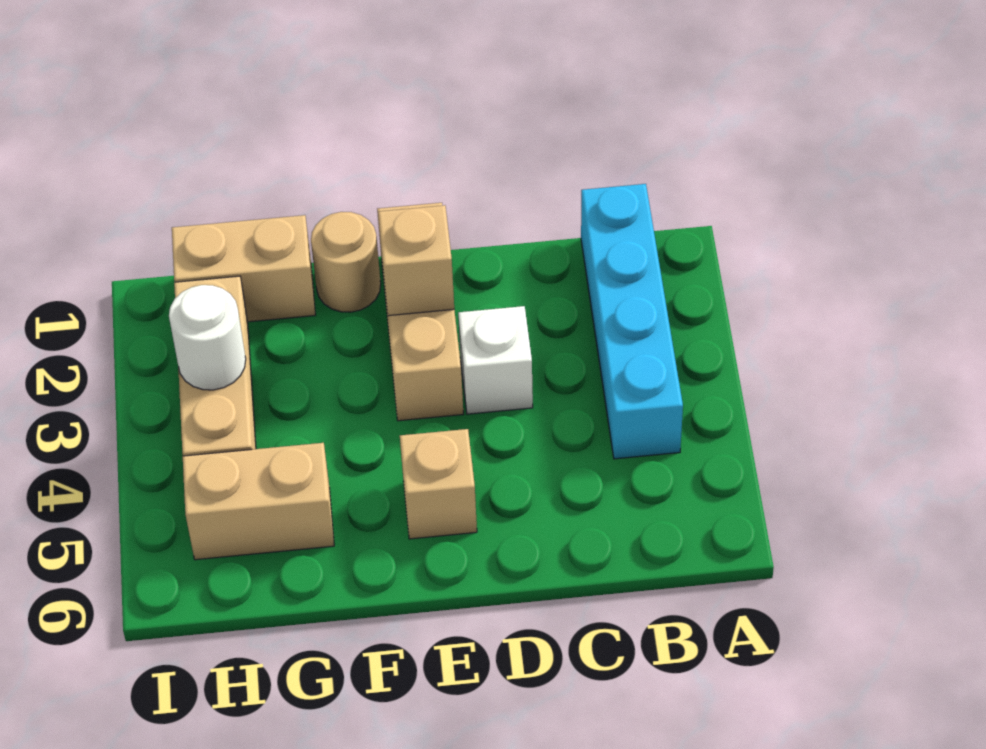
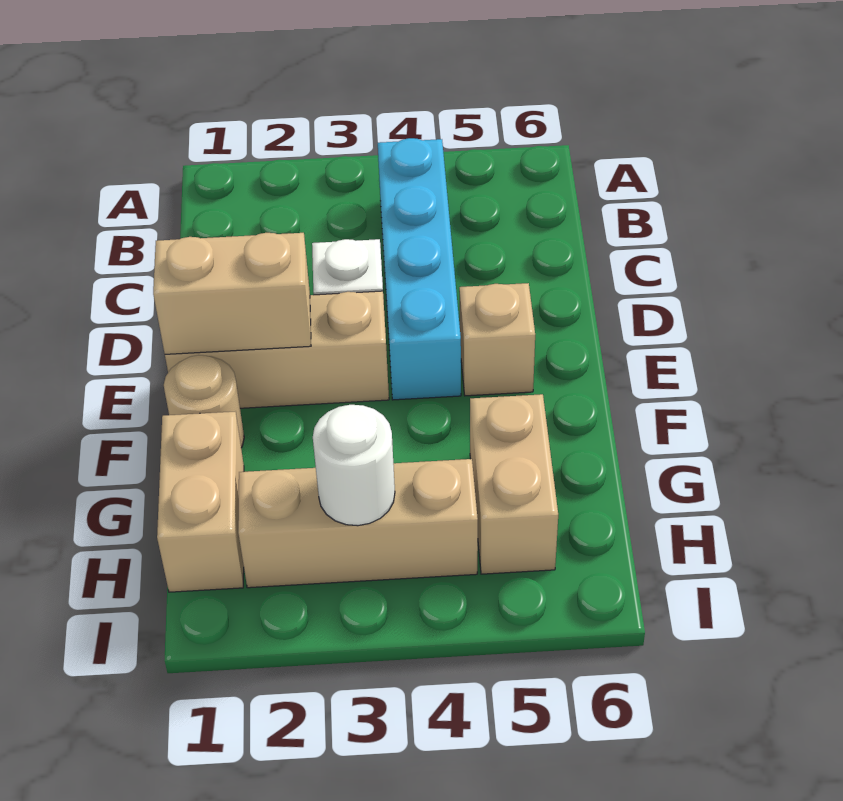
cyan 1x4 brick [581,184,683,459] -> cyan 1x4 brick turned to [378,138,461,400]
tan 1x1 brick [378,205,454,316] -> tan 1x2 brick [153,233,311,354]

